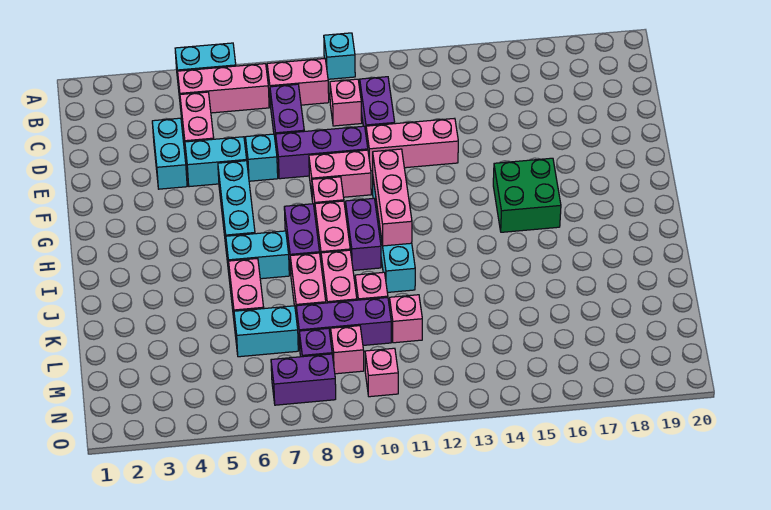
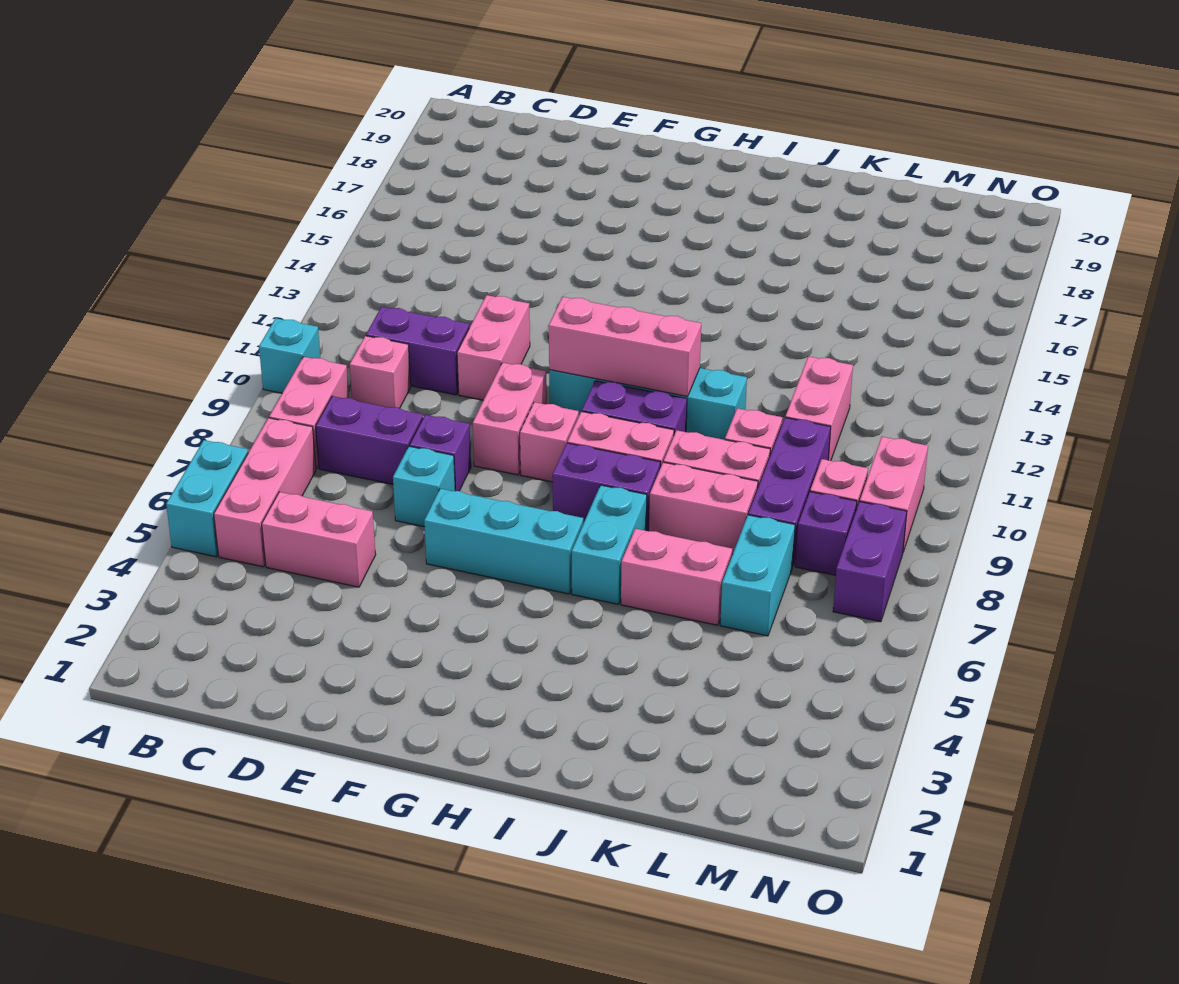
cyan 1x2 brick [152,118,187,189] -> none
cyan 1x2 brick [185,137,247,187] -> none
purple 1x3 brick [276,126,368,179] -> purple 1x1 brick [409,415,471,491]
pink 1x3 brick [366,118,458,171] -> pink 1x2 brick [457,295,530,400]
green 2x2 brick [493,158,561,232] -> none
pink 1x1 brick [390,295,422,343] -> pink 1x2 brick [785,356,853,461]
pink 1x1 brick [365,348,398,397] -> pink 1x2 brick [860,437,928,552]

